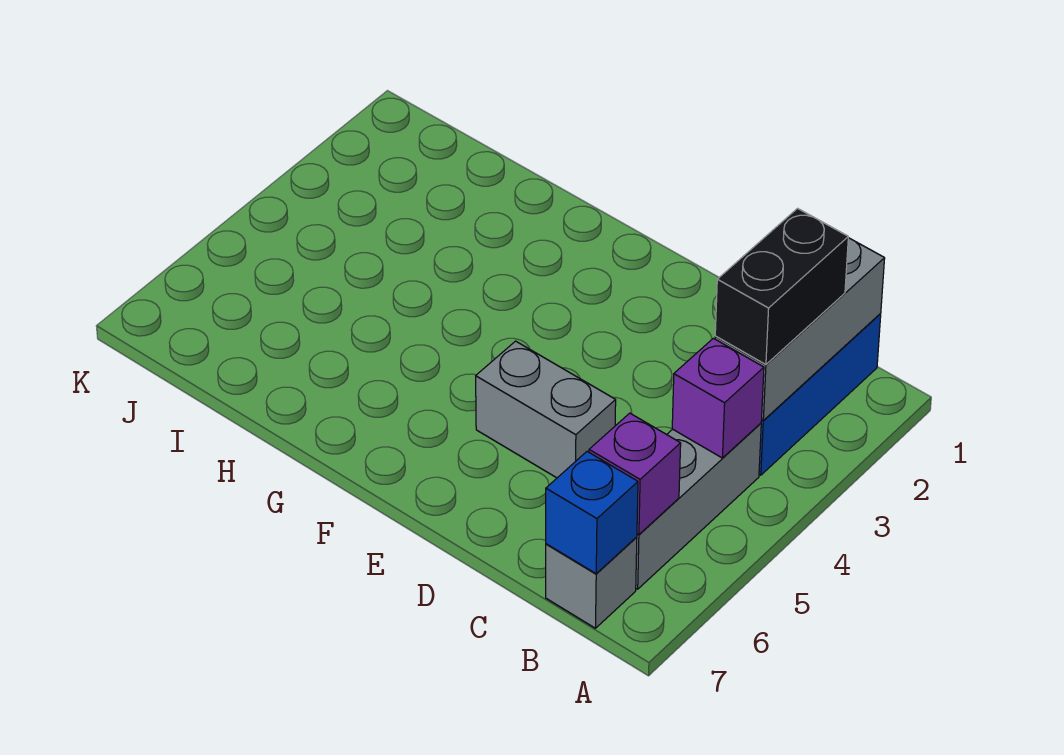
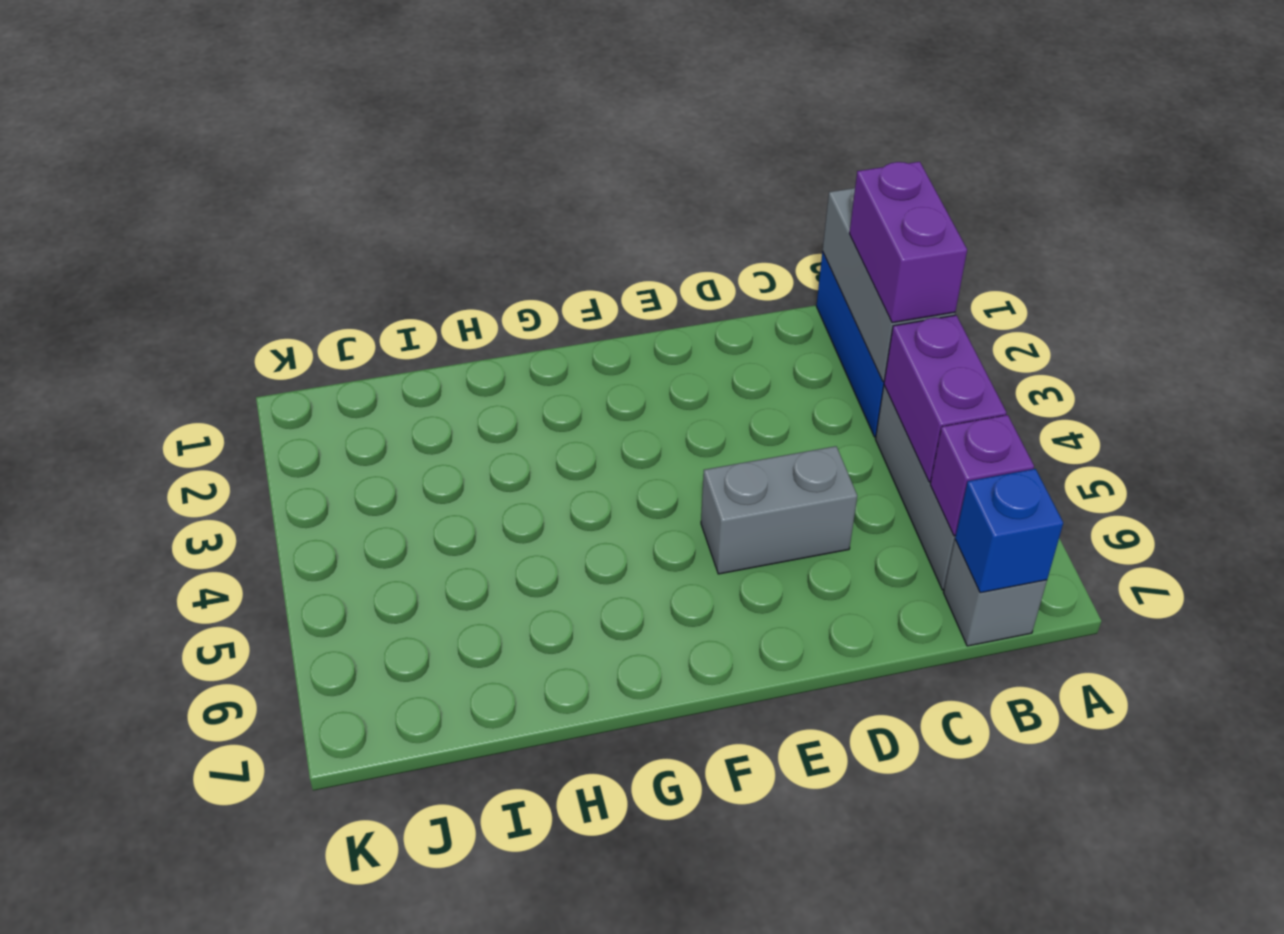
black 1x2 brick [715,208,848,365] -> purple 1x2 brick [849,162,967,323]
purple 1x1 brick [672,338,764,458] -> purple 1x2 brick [884,315,1006,482]

